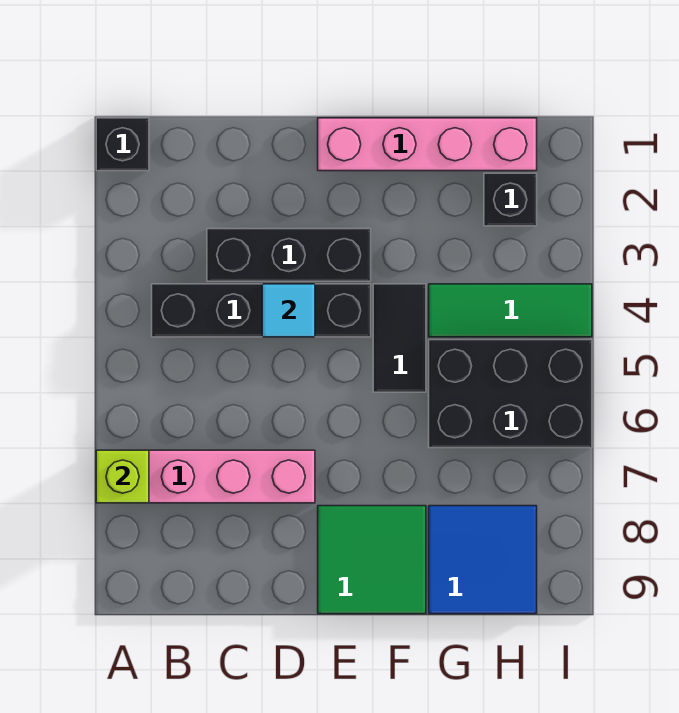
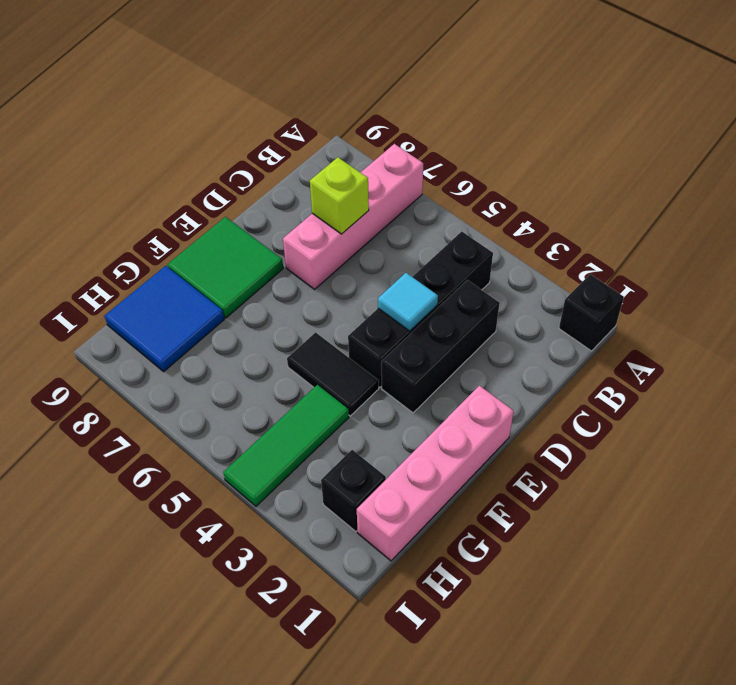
lime 1x1 brick [96,450,149,503] -> lime 1x1 brick moved to [310,157,369,234]
black 2x3 brick [429,340,592,448] -> none

